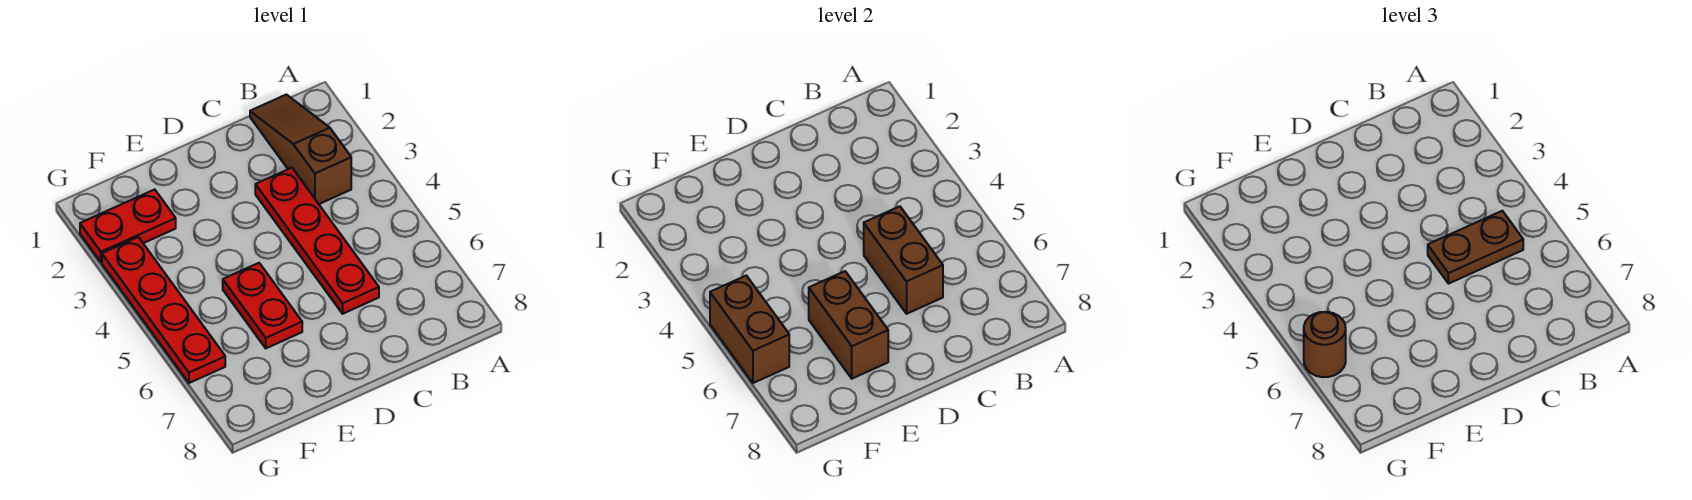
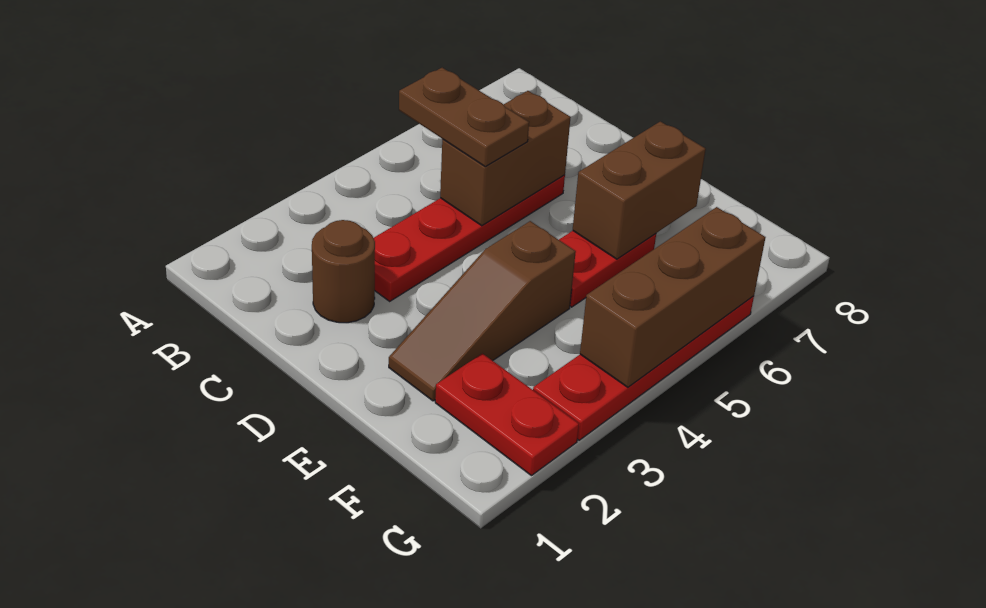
brown 1x3 slope [250,95,351,204] -> brown 1x3 slope moved to [389,221,576,401]
brown 1x2 brick [710,276,789,383] -> brown 1x3 brick [580,207,766,387]
brown 1x1 round brick [1304,312,1346,377] -> brown 1x1 round brick moved to [312,220,375,323]

